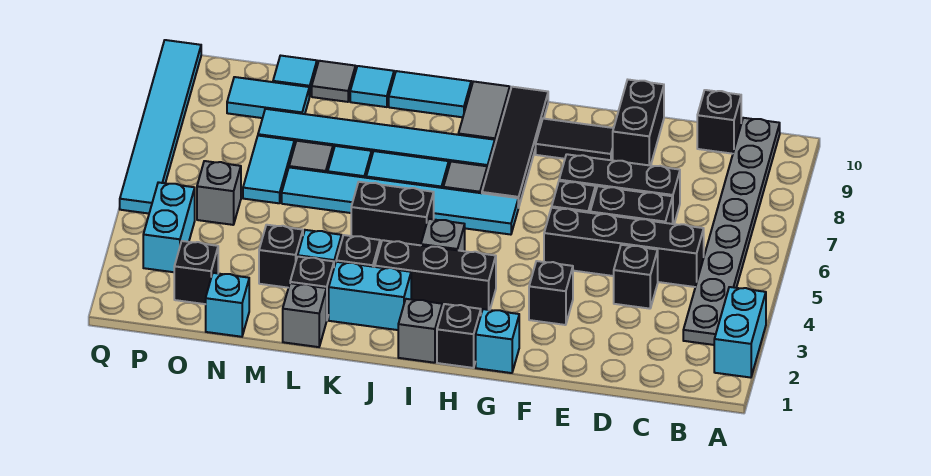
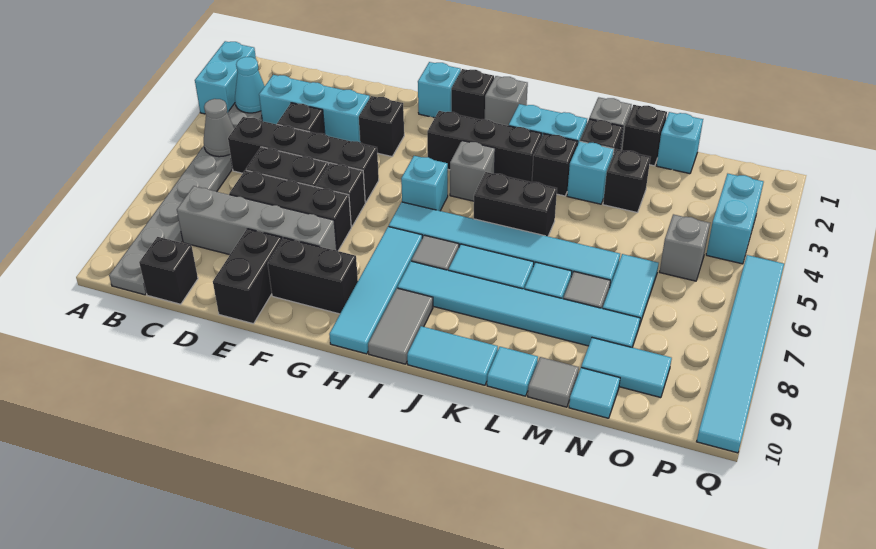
none -> cyan 1x1 cone [235,57,265,113]
none -> grey 1x1 cone [204,99,234,157]
none -> cyan 1x3 brick [259,75,370,142]
none -> grey 1x4 brick [177,186,337,255]
black 1x2 tile [536,119,614,160] -> black 1x2 brick [268,238,358,314]
none -> cyan 1x1 brick [401,156,448,211]
black 1x4 tile [482,87,548,208] -> cyan 1x4 tile [329,227,422,354]
black 1x1 brick [174,241,218,304] -> black 1x1 brick moved to [622,105,667,166]

